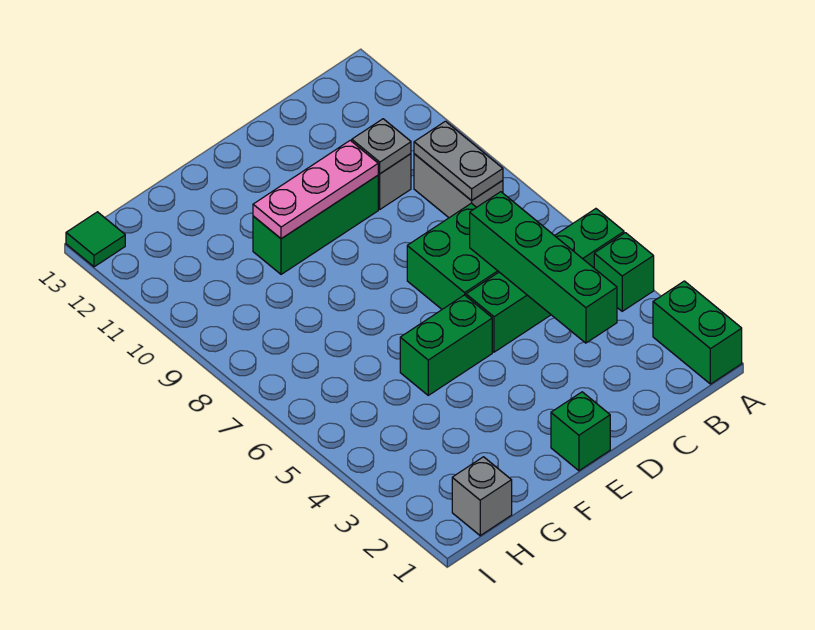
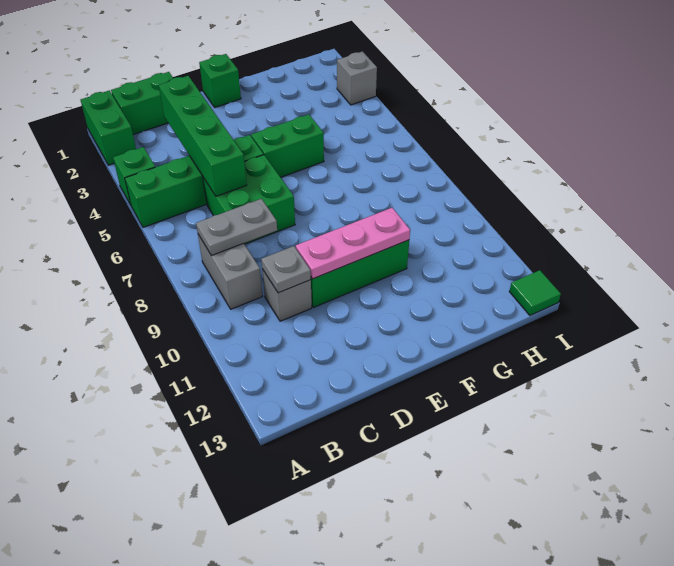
none -> green 1x2 brick [111,72,173,135]
grey 1x2 plate [414,121,503,201] -> grey 1x2 plate turned to [196,199,277,256]
grey 1x1 brick [452,457,512,536] -> grey 1x1 brick moved to [337,51,377,105]

